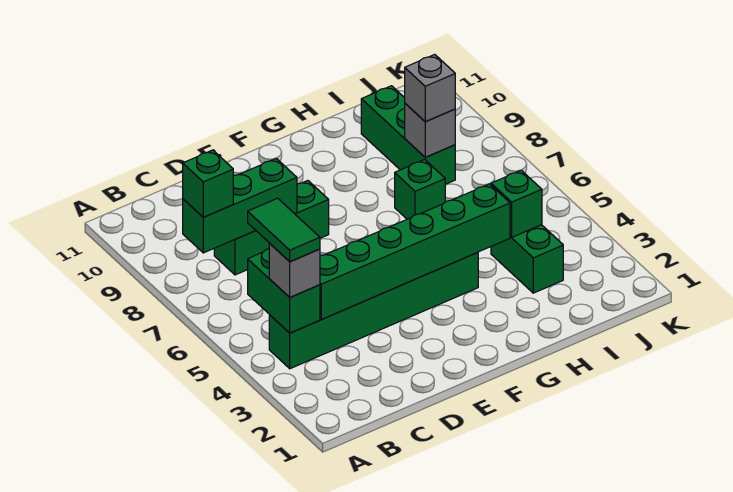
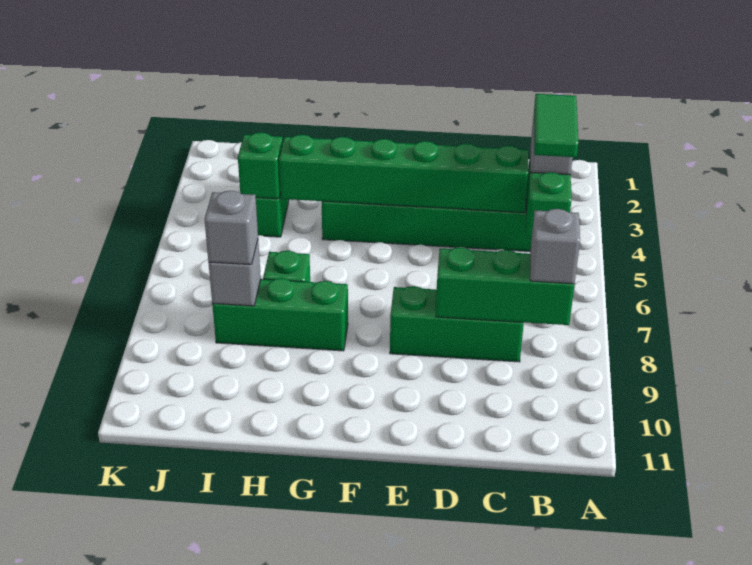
green 1x1 brick [183,150,233,217] -> grey 1x1 brick [530,209,580,284]
green 1x3 brick [361,86,455,184] -> green 1x3 brick turned to [212,278,348,351]

